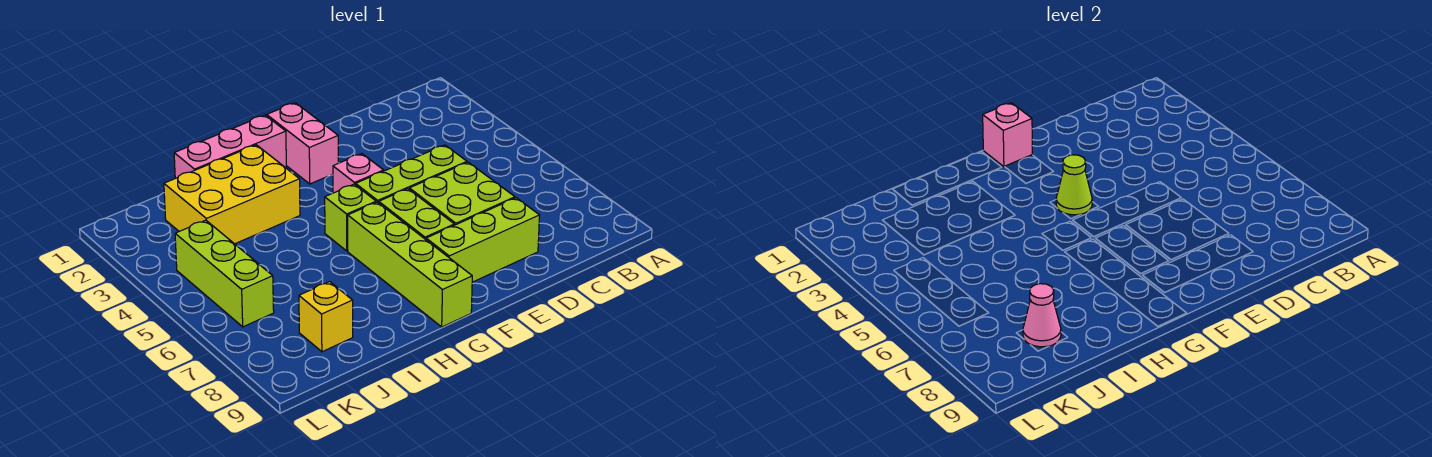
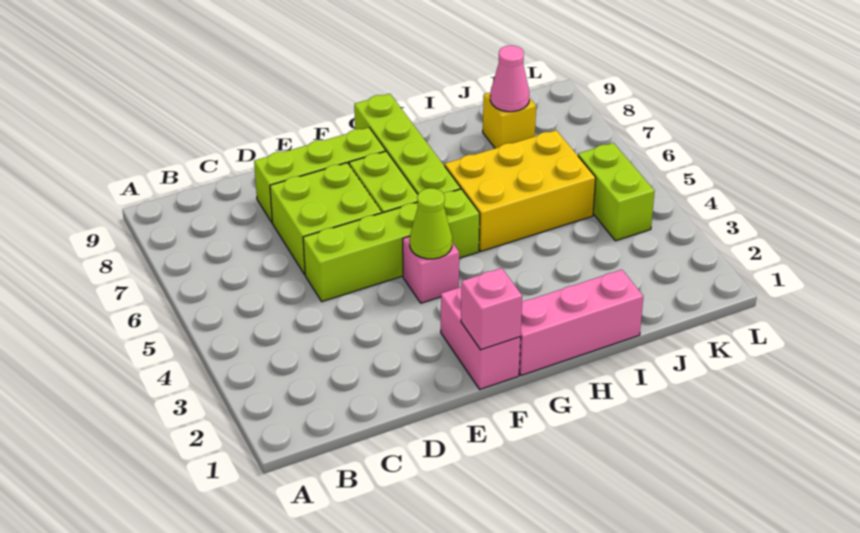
yellow 2x3 brick [164,145,300,244] -> yellow 2x3 brick moved to [445,130,596,251]
lime 1x3 brick [175,220,274,327] -> lime 1x2 brick [578,143,655,241]

